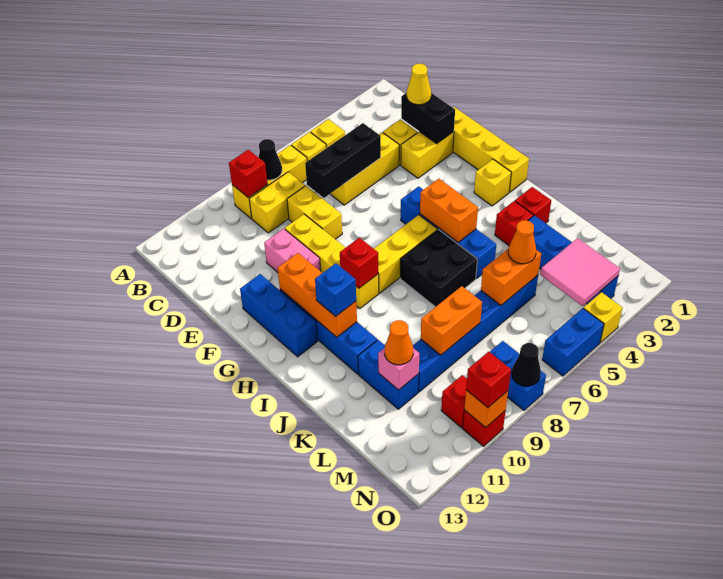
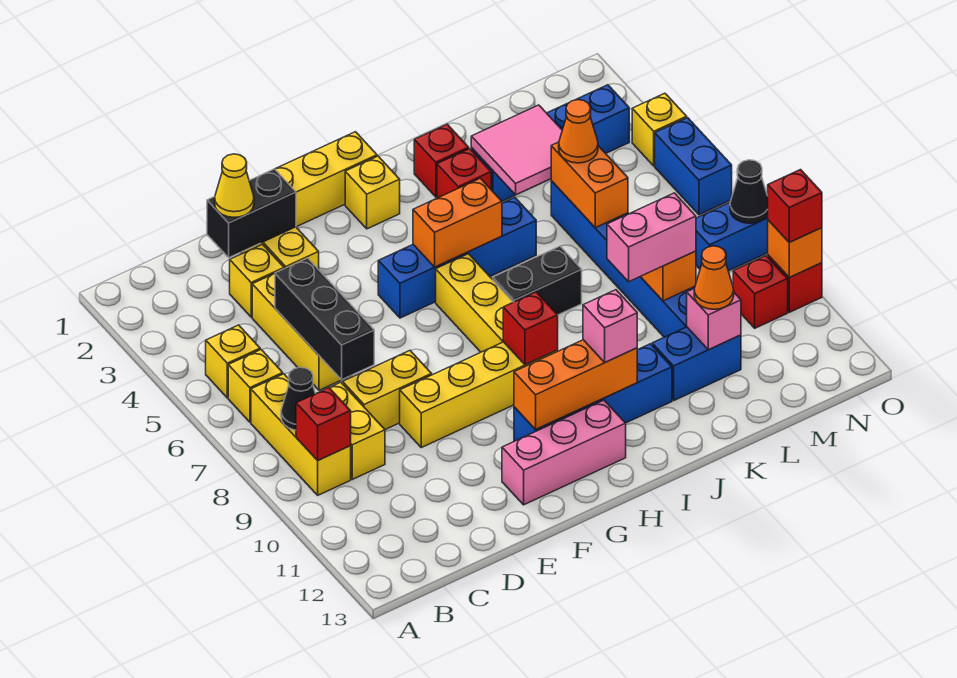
pink 1x2 brick [264,229,321,272] -> pink 1x2 brick moved to [607,193,696,282]
blue 1x3 brick [240,274,318,357] -> pink 1x3 brick [502,400,626,505]
black 2x2 brick [400,230,478,307] -> black 1x2 brick [493,246,582,315]
blue 1x1 brick [315,263,356,316] -> pink 1x1 brick [583,290,637,362]
pink 2x2 tile [540,238,620,306] -> pink 2x2 tile moved to [471,105,562,195]

